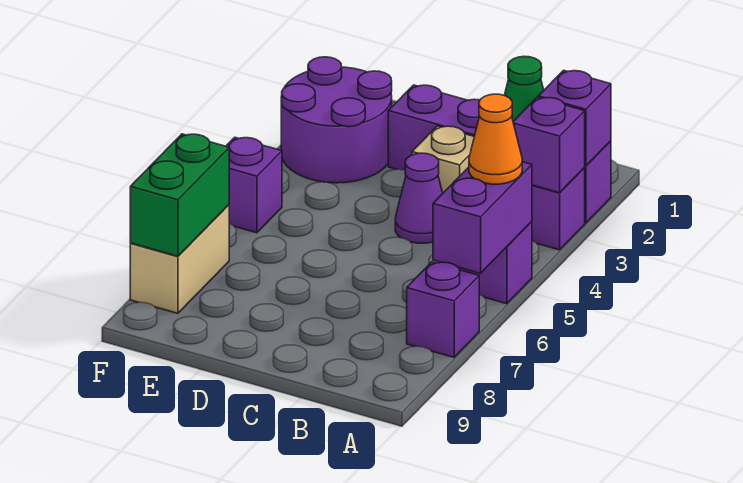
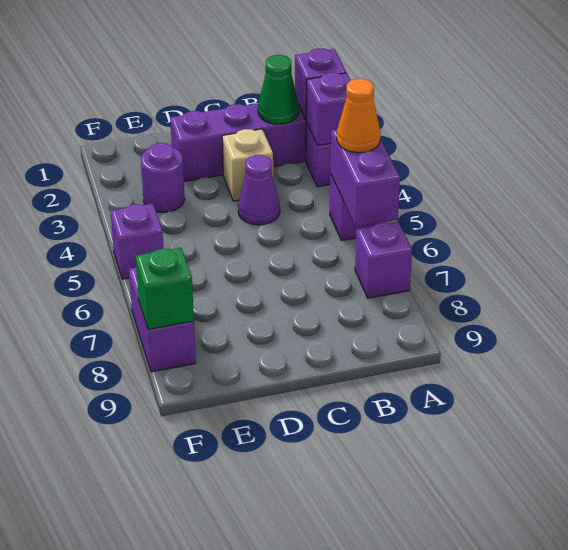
purple 2x2 round brick [281,57,392,183] -> purple 1x1 round brick [141,143,185,212]
tan 1x2 brick [130,205,229,313] -> purple 1x2 brick [129,268,196,372]
green 1x2 brick [130,134,229,256] -> green 1x1 brick [136,248,194,329]

